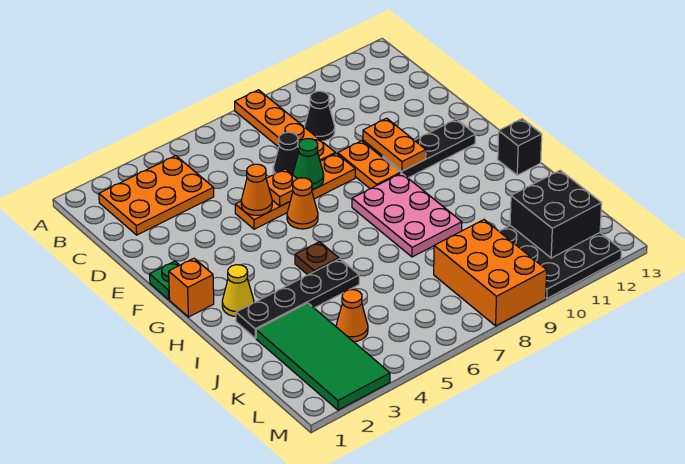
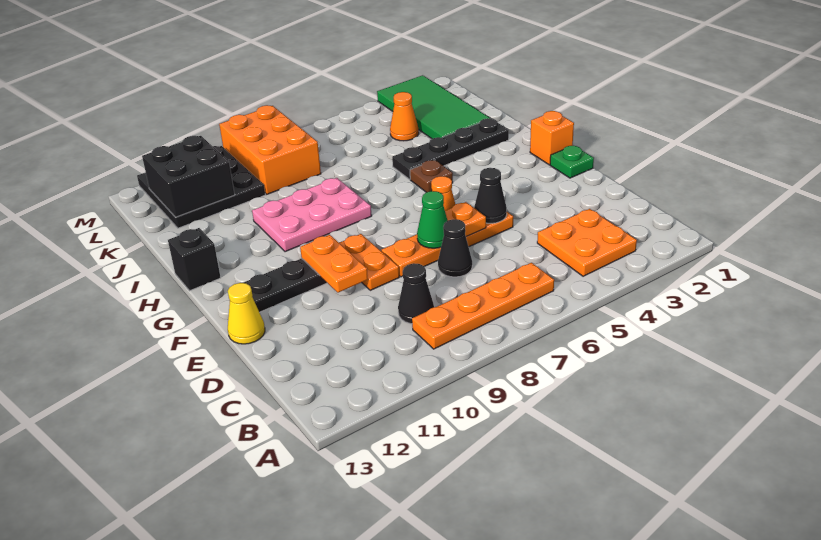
orange 1x4 plate [235,90,336,161] -> orange 1x4 plate turned to [412,263,554,349]
orange 2x3 plate [99,156,214,235] -> orange 2x2 plate [537,209,637,276]
orange 1x1 cone [241,164,272,215] -> black 1x1 cone [474,168,507,223]
pink 2x3 plate [352,173,462,257] -> pink 2x3 plate turned to [252,178,372,252]
yellow 1x1 cone [222,265,254,316] -> yellow 1x1 cone moved to [228,283,265,344]

